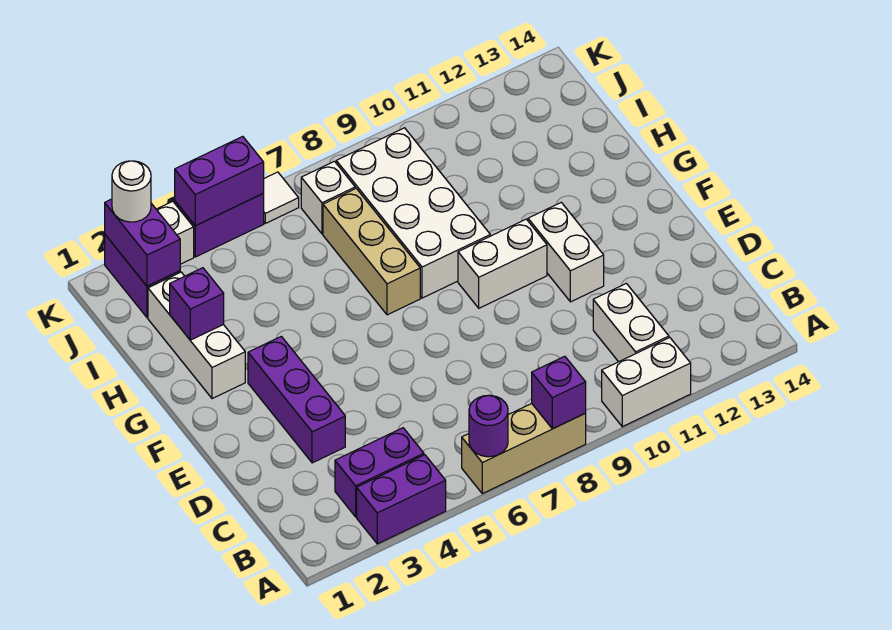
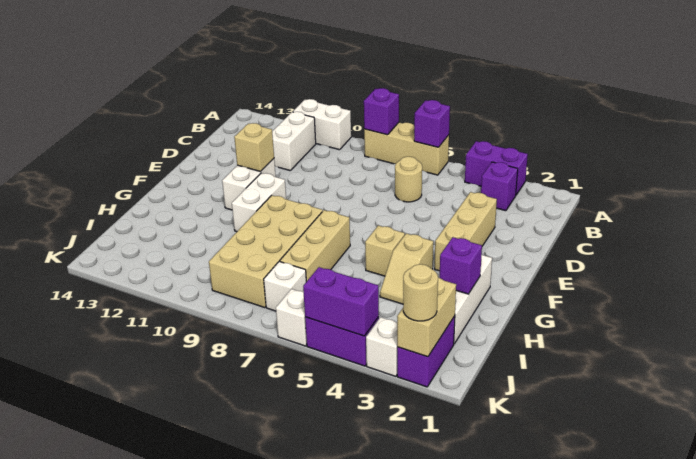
purple 1x1 round brick [469,395,508,457] -> purple 1x1 brick [414,100,450,147]
purple 1x2 brick [335,428,424,517] -> purple 1x1 brick [481,162,518,211]
none -> tan 1x1 round brick [395,157,422,202]
purple 1x3 brick [248,336,345,463] -> tan 1x3 brick [435,192,497,271]
none -> tan 1x1 brick [234,123,274,172]
white 1x2 brick [458,219,547,308] -> white 1x2 brick turned to [232,173,286,232]
none -> tan 1x2 slope [380,233,433,304]
none -> tan 1x1 brick [365,226,405,276]
white 2x4 brick [336,128,490,298] -> tan 2x4 brick [209,195,323,308]
purple 1x2 brick [105,199,180,286] -> tan 1x2 brick [397,277,456,357]
white 1x1 round brick [112,161,151,222] -> tan 1x1 round brick [403,264,438,321]
white 1x1 tile [263,172,299,223] -> white 1x1 brick [276,289,307,346]

